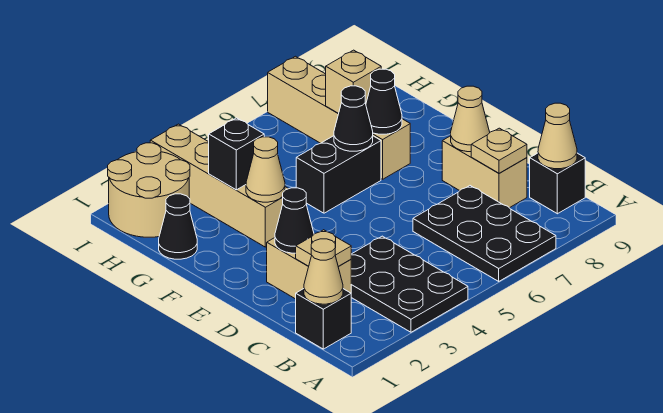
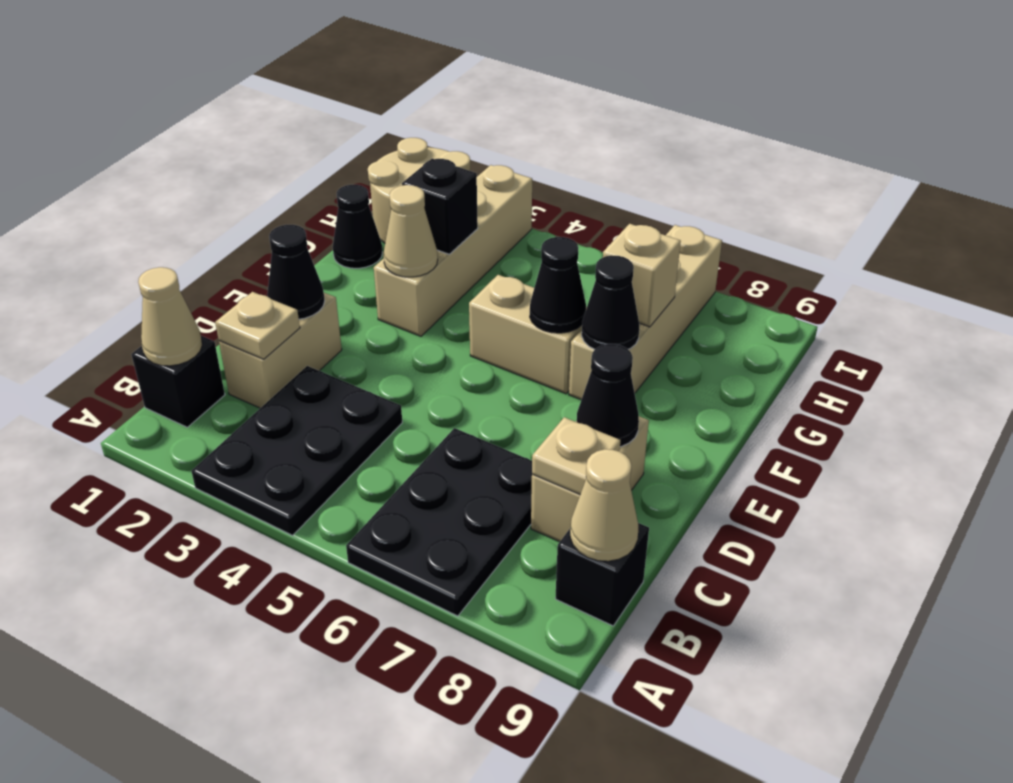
tan 1x1 cone [451,86,490,152] -> black 1x1 cone [577,344,639,447]
black 1x2 brick [296,136,381,213] -> tan 1x2 brick [469,275,587,394]

